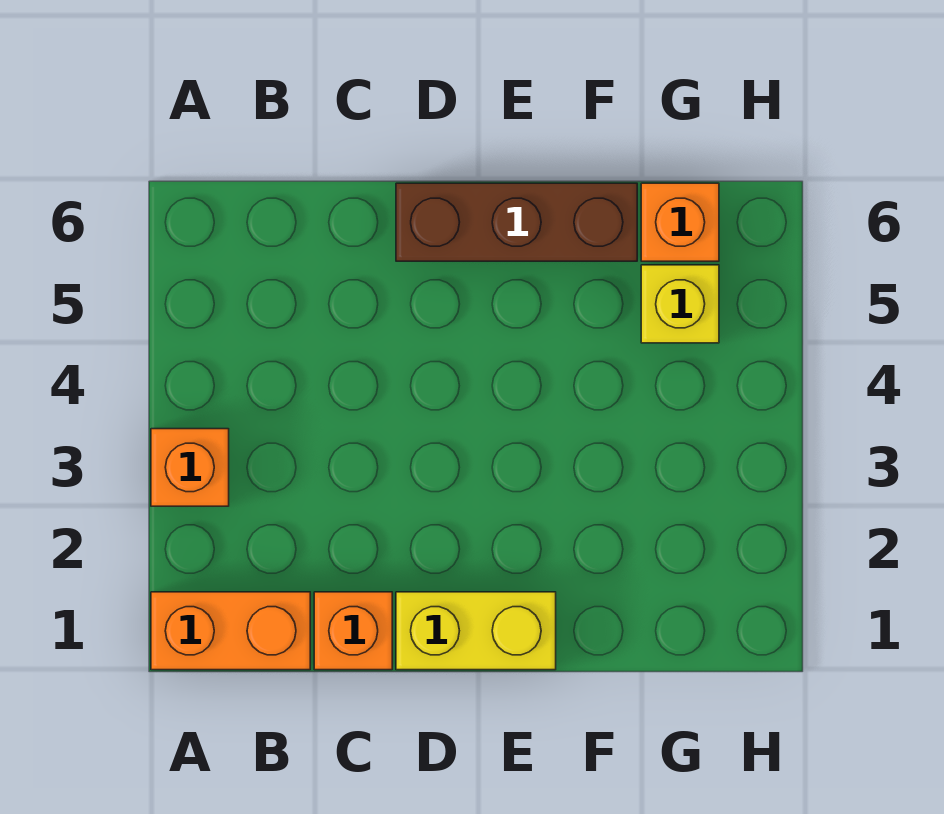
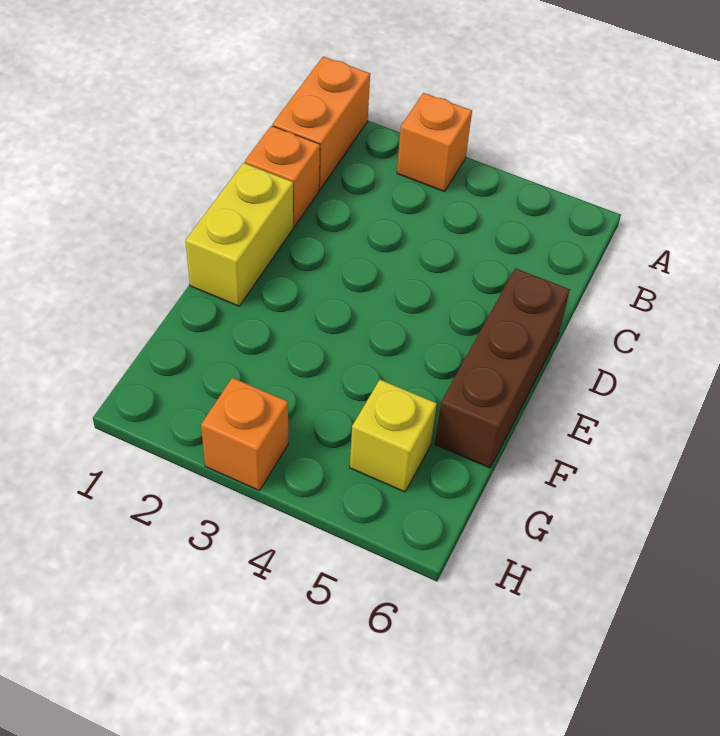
orange 1x1 brick [641,183,719,261] -> orange 1x1 brick moved to [201,378,288,491]

